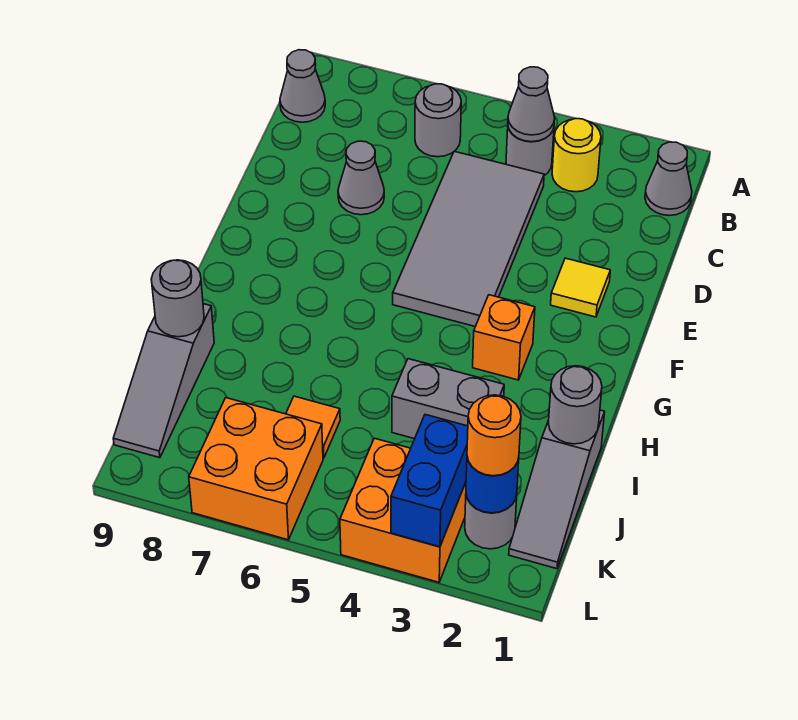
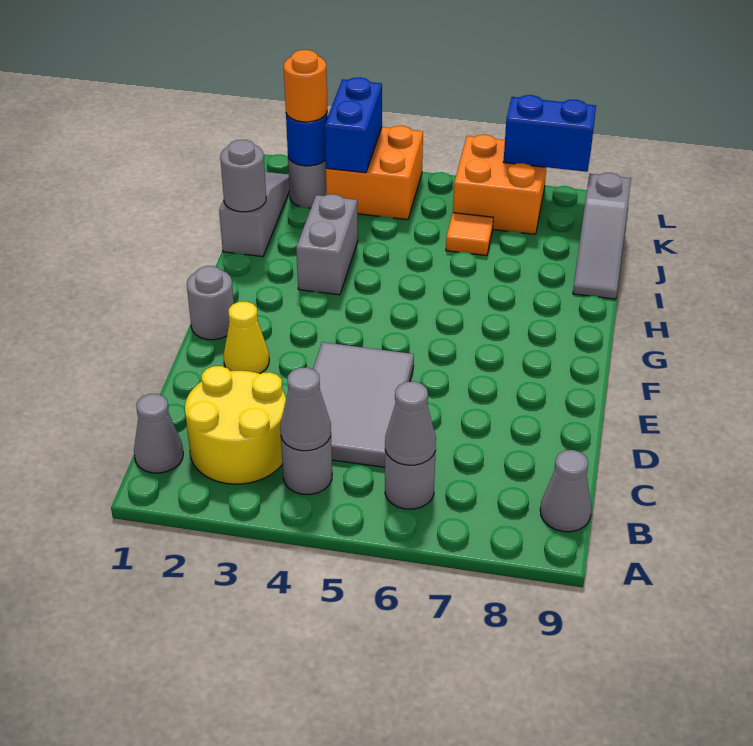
yellow 1x1 round brick [552,119,601,192] -> yellow 2x2 round brick [185,366,286,484]
grey 2x4 tile [393,151,544,327] -> grey 2x3 tile [313,342,414,467]
grey 1x1 cone [338,141,384,215] -> grey 1x1 cone moved to [385,381,436,465]
yellow 1x1 tile [551,258,610,317] -> yellow 1x1 cone [223,302,269,374]
orange 1x1 brick [473,295,535,380] -> none
grey 1x2 brick [392,359,504,439] -> grey 1x2 brick turned to [296,194,358,295]
grey 1x3 slope [113,304,214,458] -> grey 1x3 slope turned to [573,173,631,299]
grey 1x1 round brick [151,260,204,337] -> grey 1x1 round brick moved to [187,266,234,340]
none -> blue 1x2 brick [503,95,596,172]

